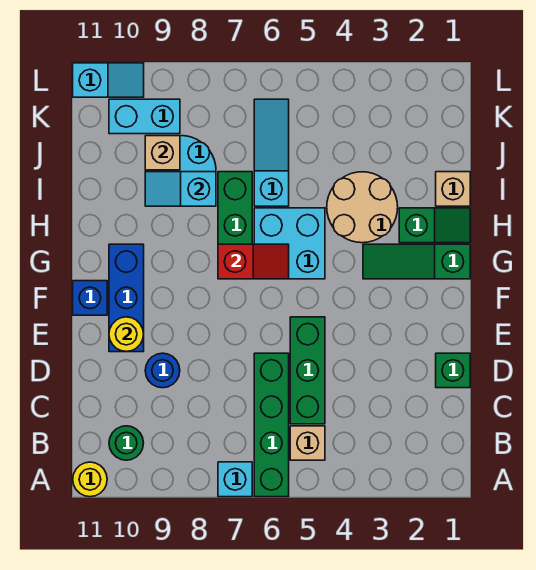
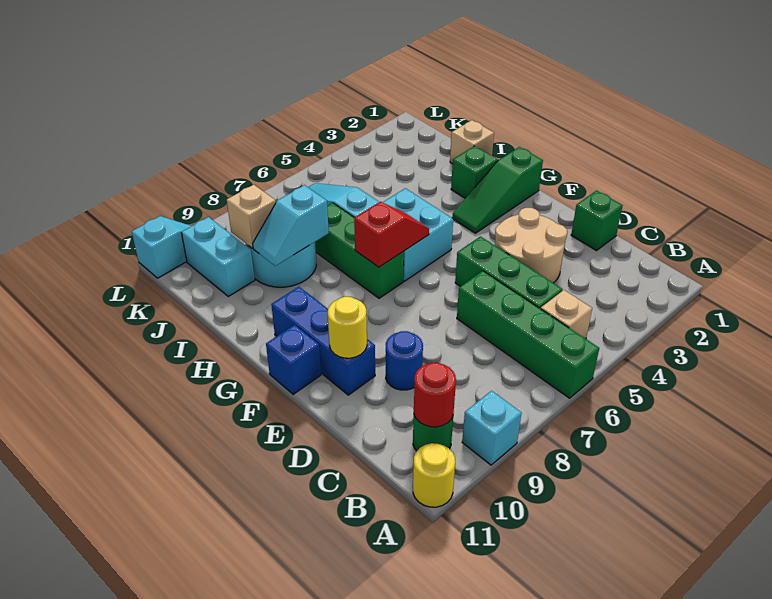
cyan 1x1 brick [218,462,252,497] -> cyan 1x1 brick moved to [462,391,521,465]
none -> red 1x1 round brick [414,363,456,427]
tan 2x2 round brick [327,172,398,243] -> tan 2x2 round brick moved to [495,208,567,283]
cyan 1x2 brick [109,99,180,134] -> cyan 1x2 brick turned to [181,217,255,296]

